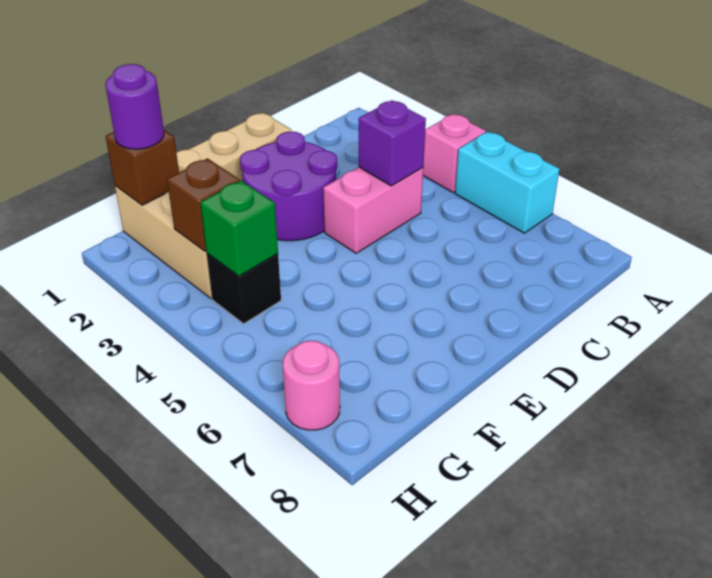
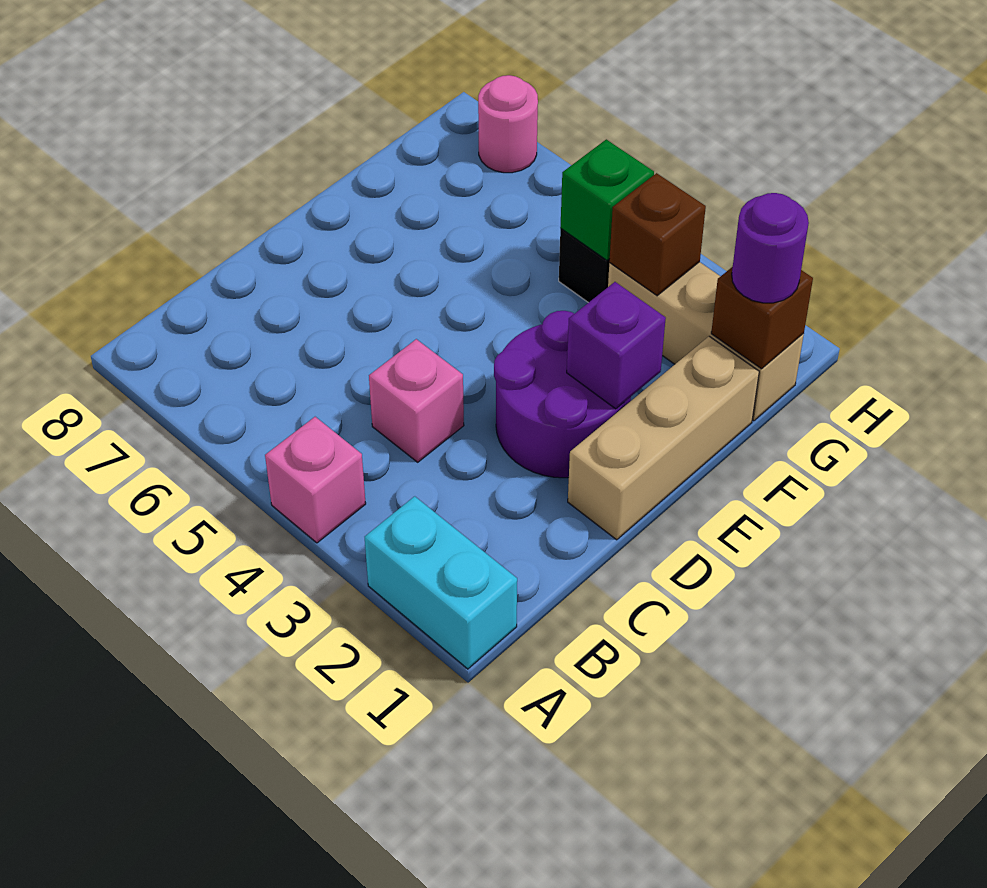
cyan 1x2 brick [455,132,559,233] -> cyan 1x2 brick moved to [365,496,517,669]
pink 1x2 brick [323,167,423,253] -> pink 1x1 brick [369,339,464,462]
purple 1x1 brick [359,100,426,186] -> purple 1x1 brick moved to [567,282,666,409]

